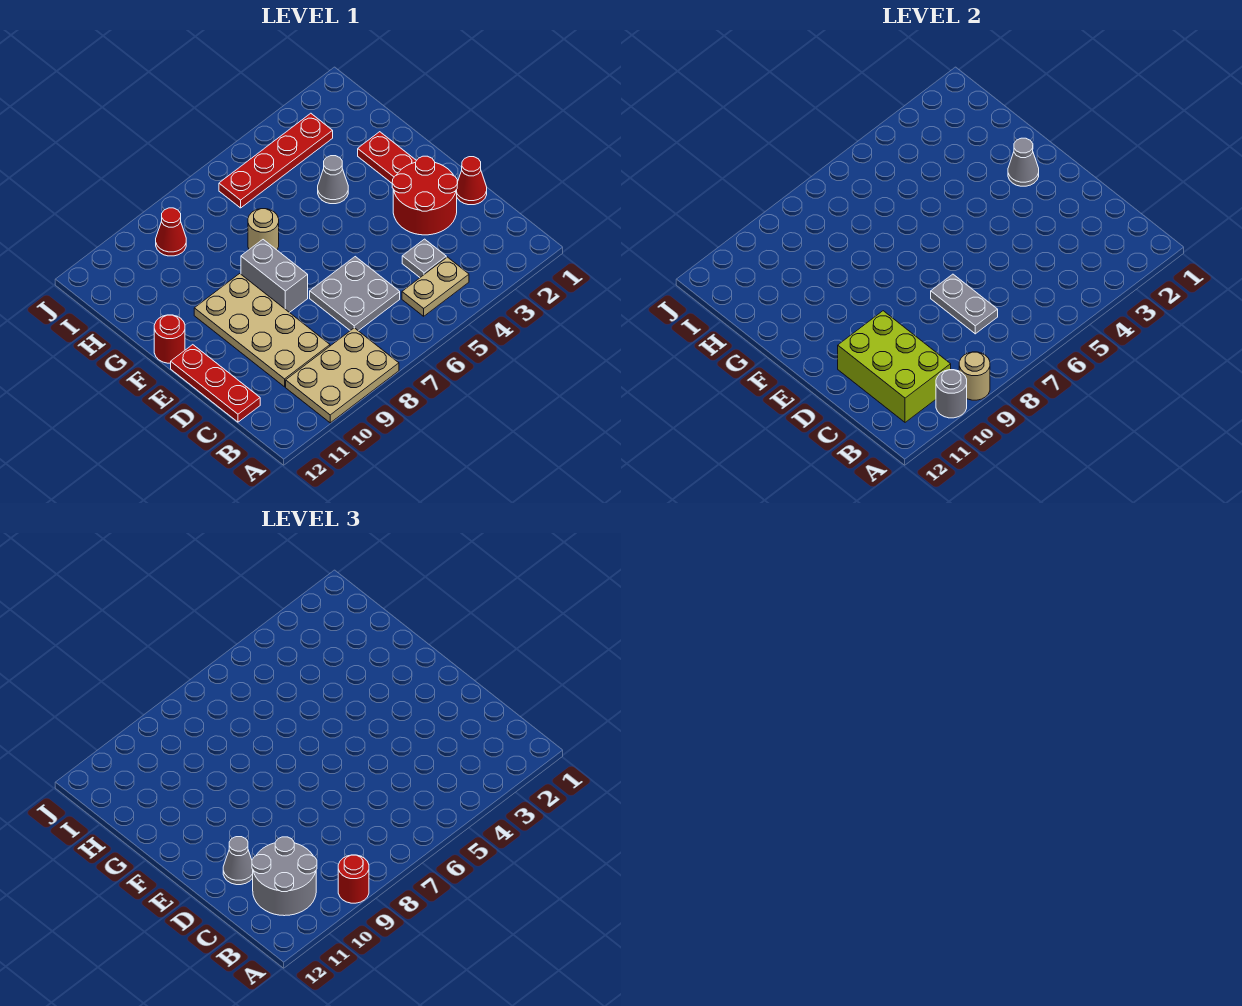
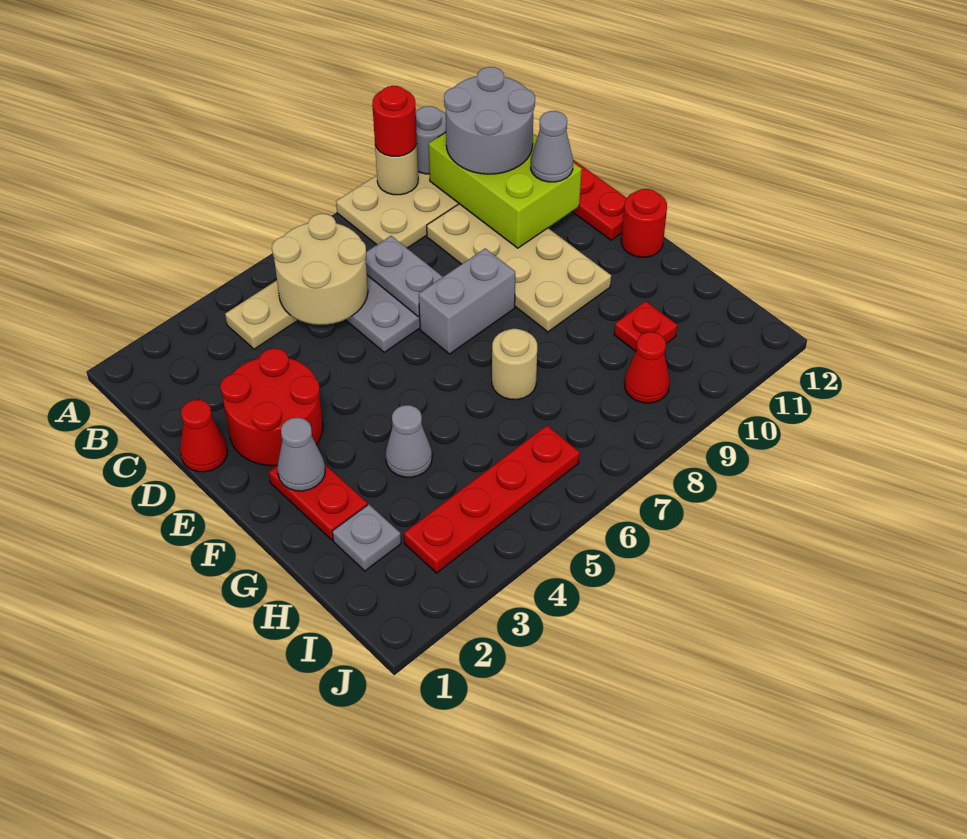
none -> tan 2x2 round brick [272,214,368,325]
grey 1x1 plate [402,239,446,277] -> grey 1x1 plate moved to [332,504,401,571]
grey 1x2 brick [241,240,308,313] -> grey 1x2 brick turned to [419,248,515,354]
none -> red 1x1 plate [614,301,677,351]

